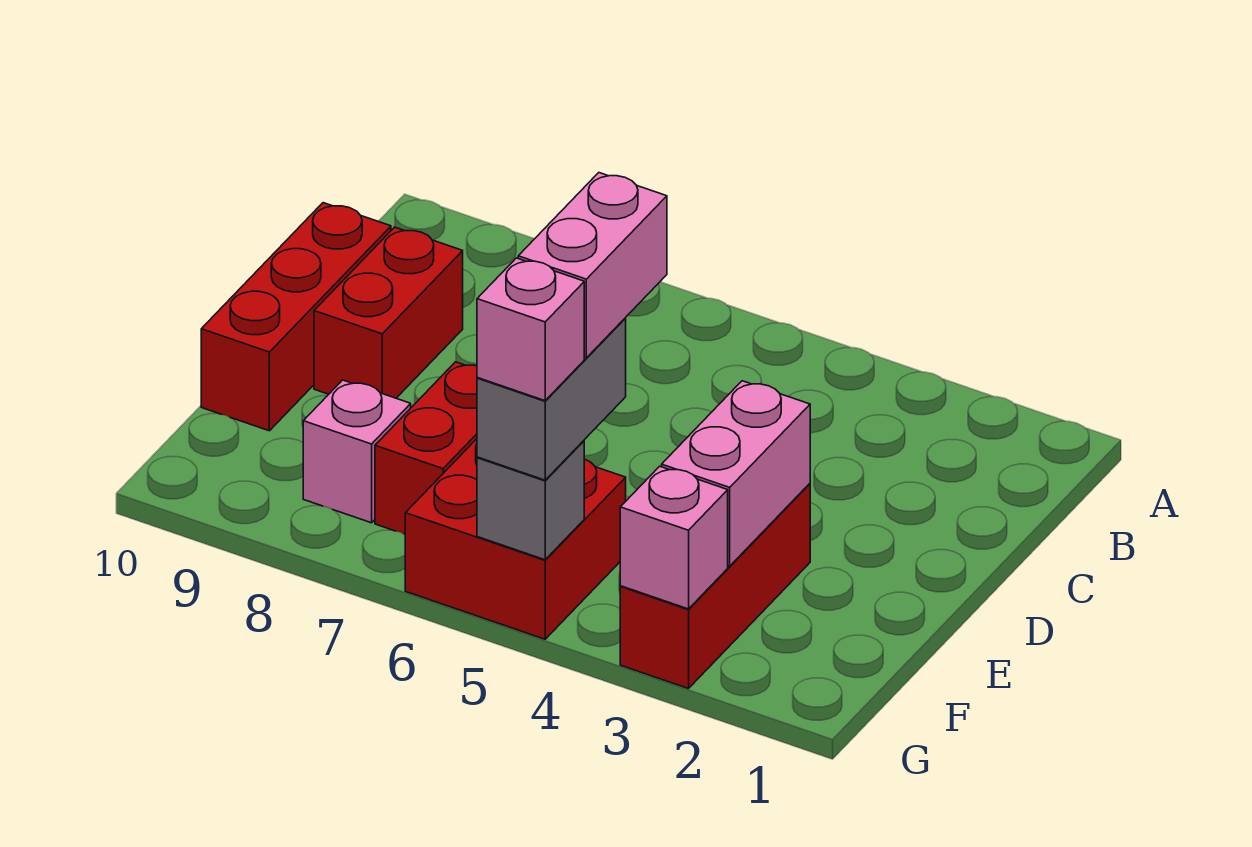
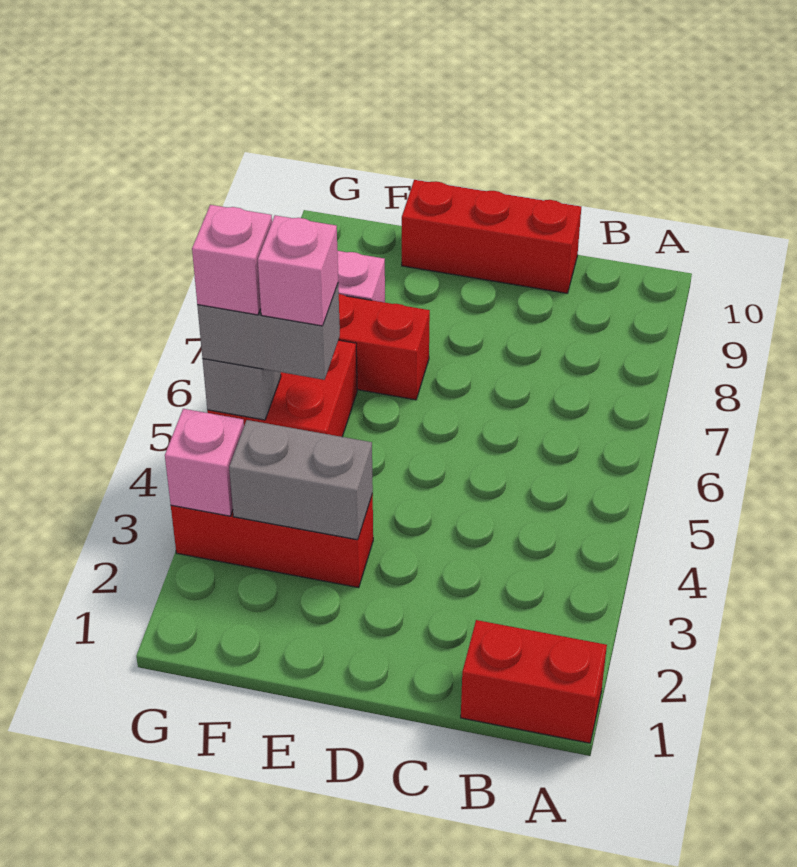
red 1x2 brick [314,227,463,398] -> red 1x2 brick moved to [461,620,607,743]
pink 1x2 brick [662,381,810,566] -> grey 1x2 brick [229,420,373,540]
pink 1x2 brick [518,173,667,358] -> pink 1x1 brick [258,215,338,326]

